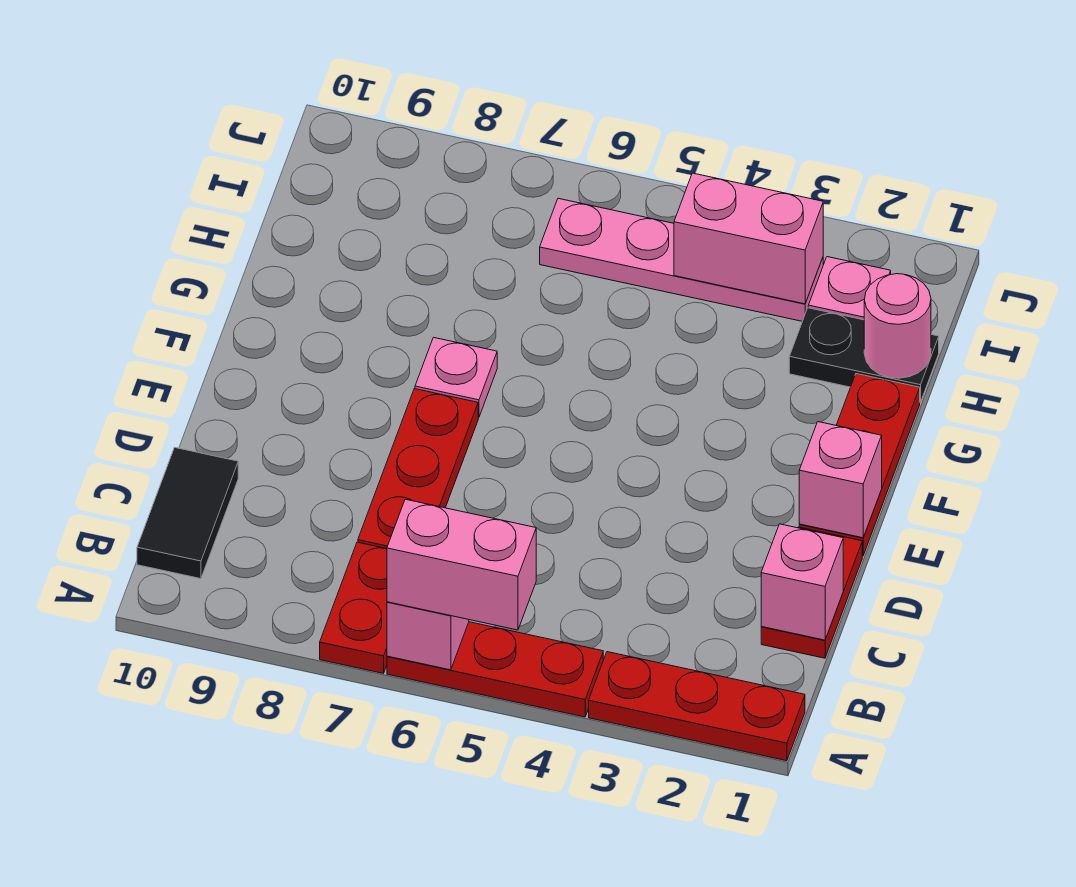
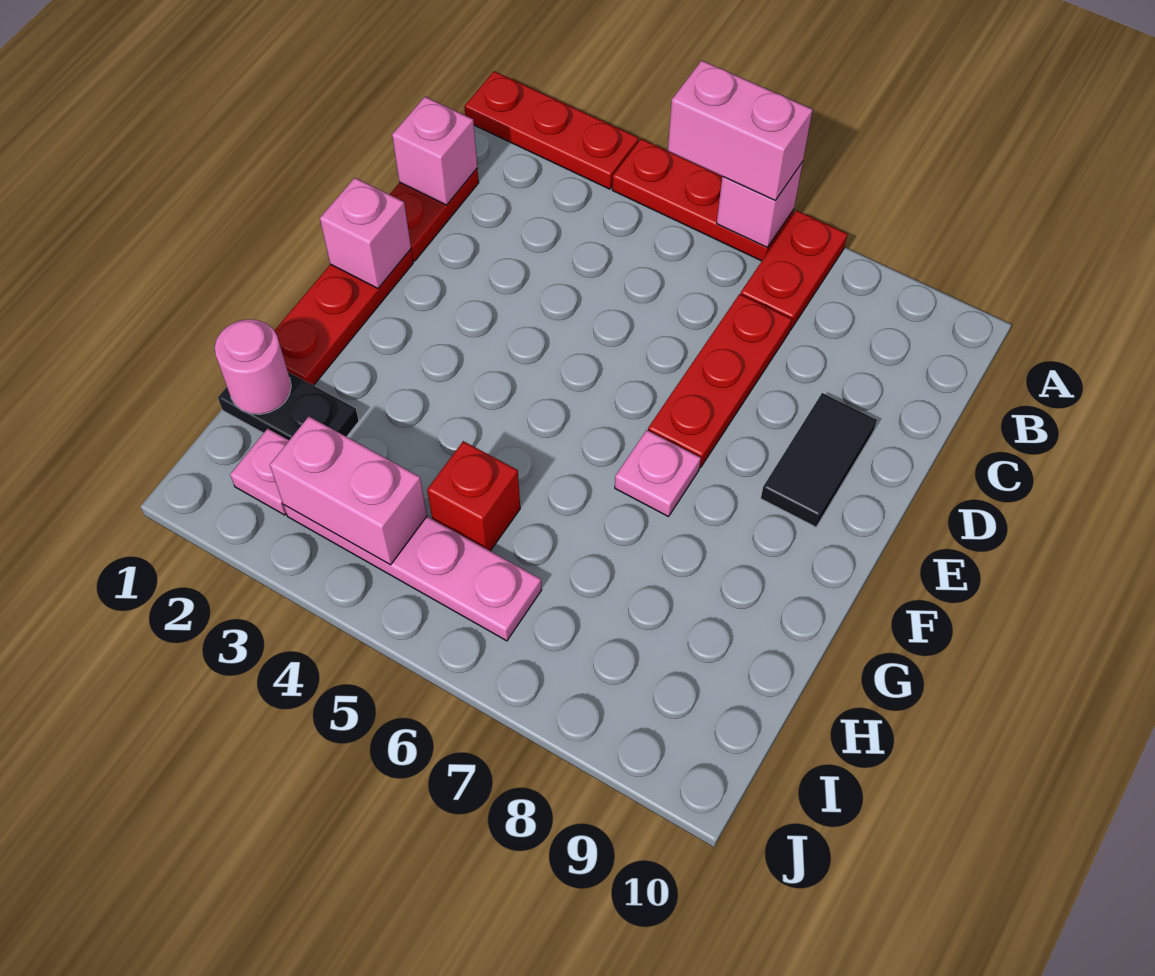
black 1x2 tile [137,447,238,579] -> black 1x2 tile moved to [761,393,877,527]
none -> red 1x1 brick [427,441,520,551]

